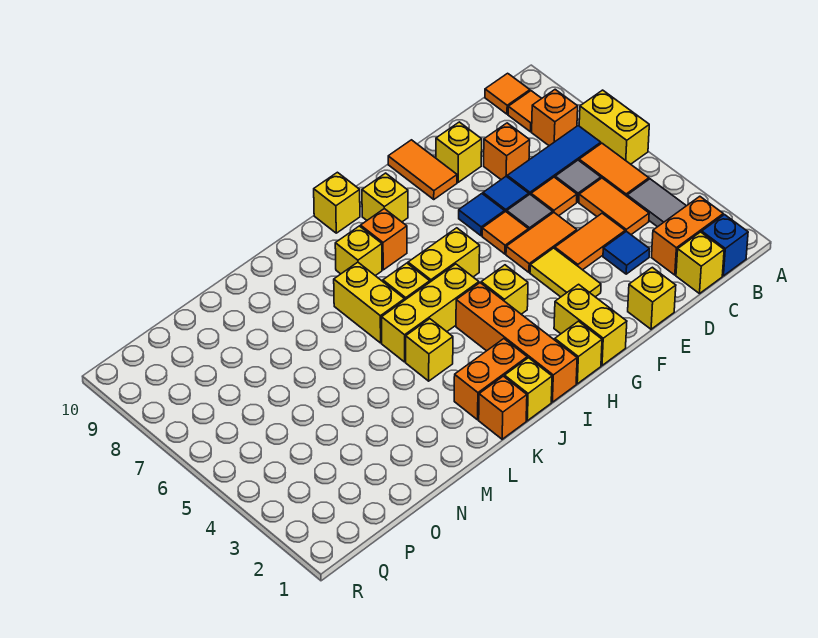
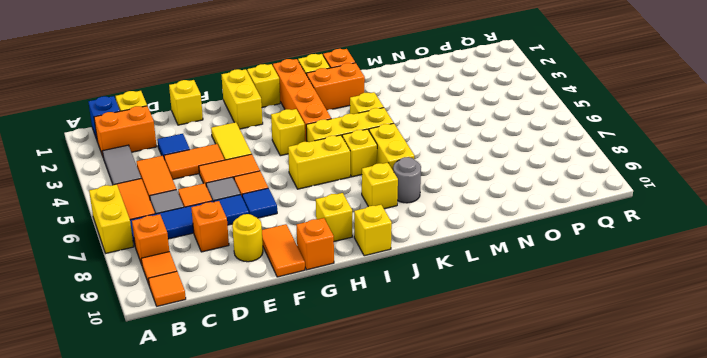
yellow 1x1 brick [436,122,482,182] -> yellow 1x1 round brick [232,214,263,262]
orange 1x1 brick [361,209,407,270] -> orange 1x1 brick moved to [297,218,334,270]
none -> grey 1x1 round brick [393,157,421,203]

